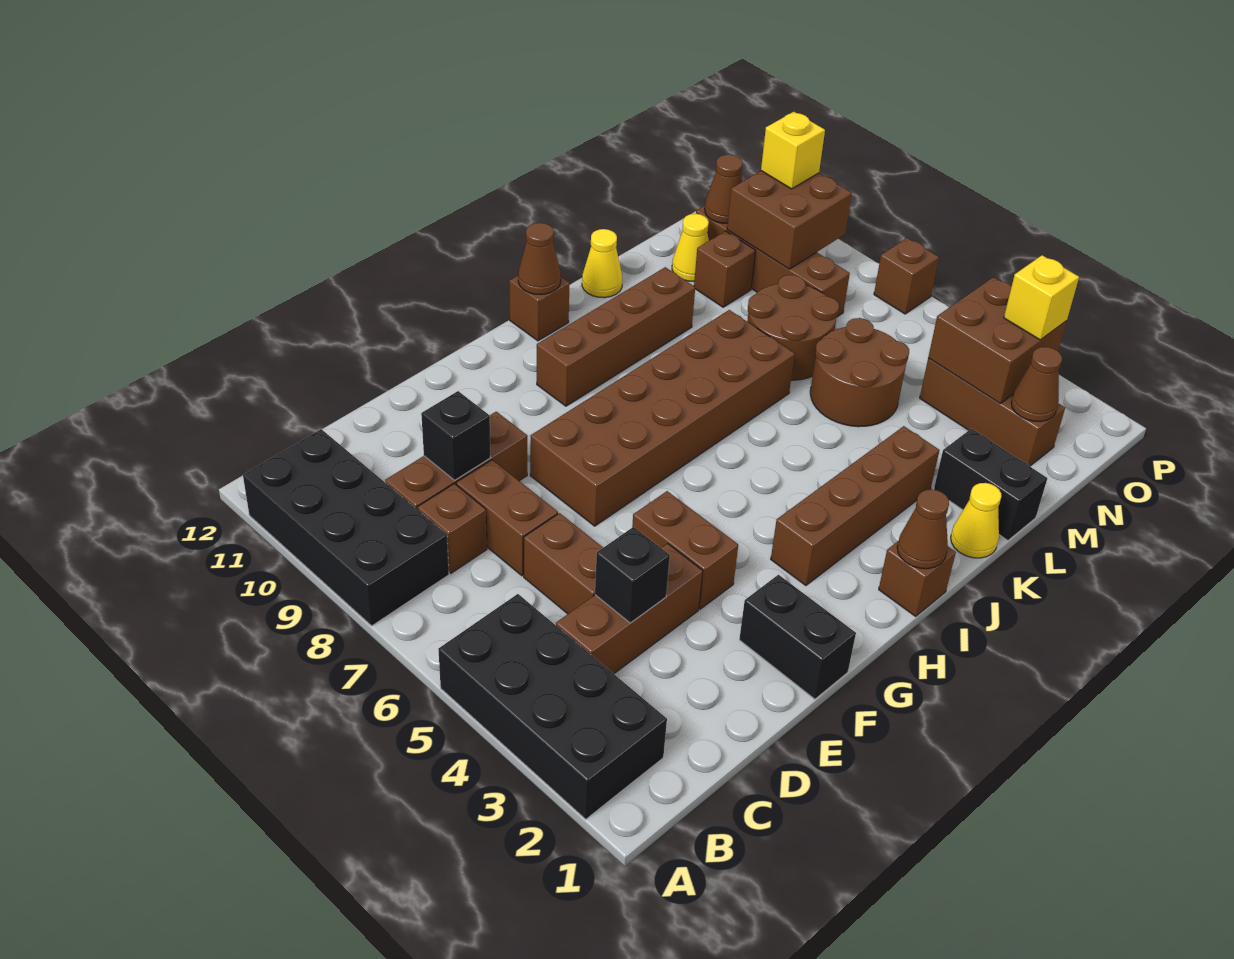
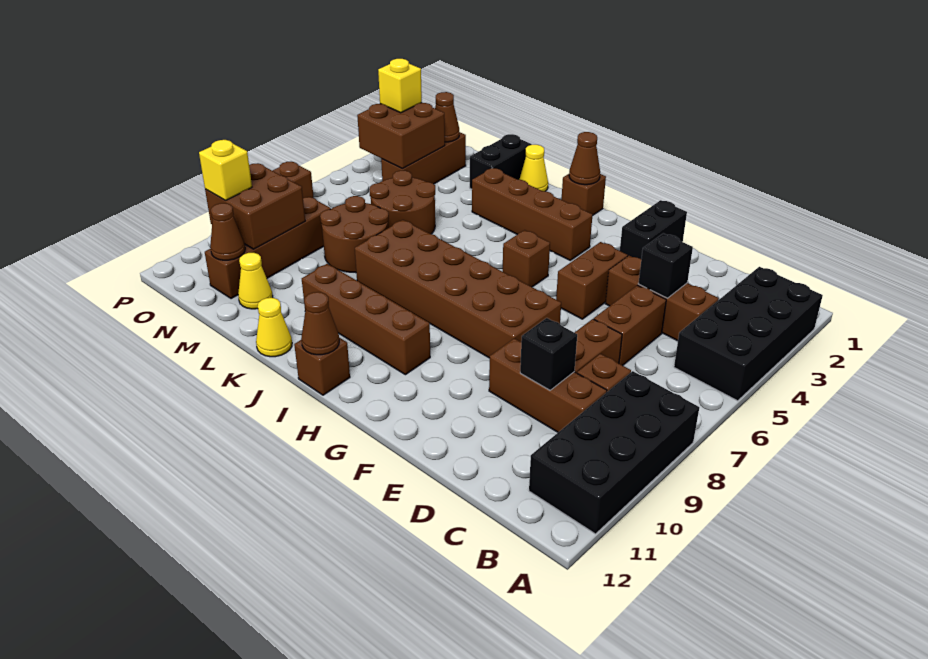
brown 1x1 brick [694,231,756,307] -> brown 1x1 brick moved to [503,230,550,287]

